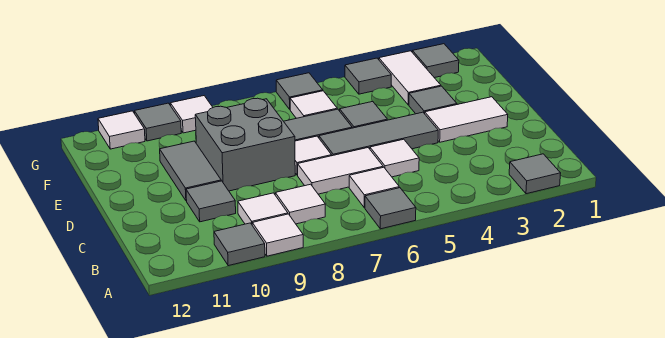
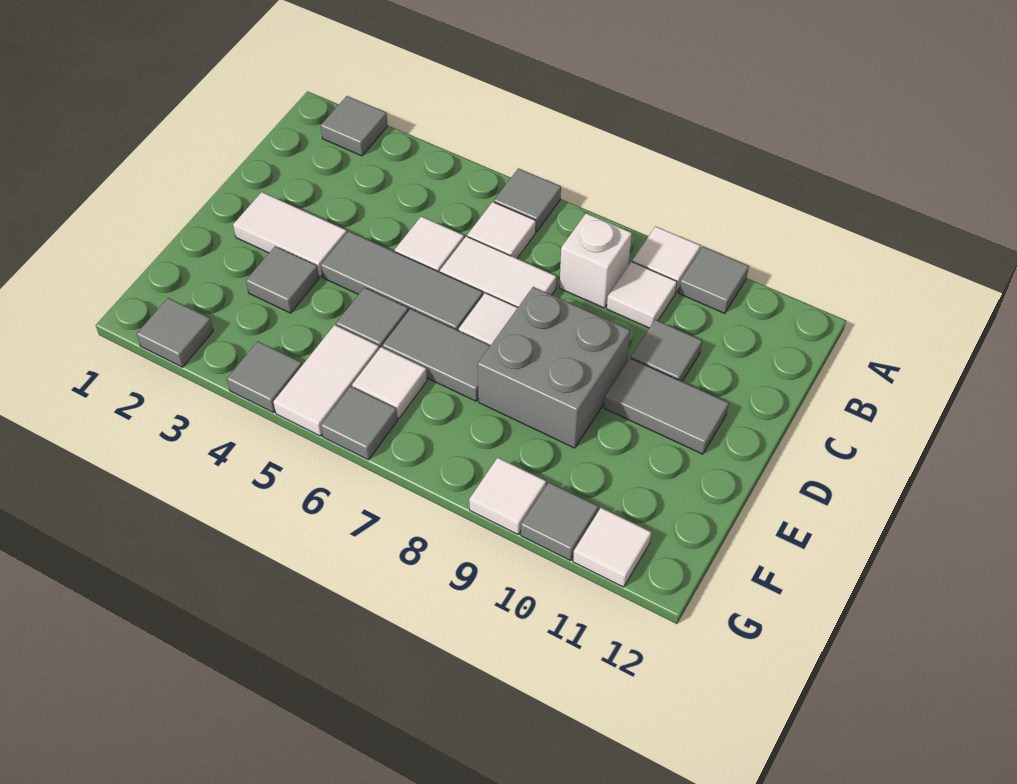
white 1x1 tile [275,184,325,224] -> white 1x1 brick [560,213,632,308]
grey 1x2 tile [160,141,221,201] -> grey 1x2 tile turned to [604,358,729,454]
white 1x2 tile [379,51,441,105] -> white 1x2 tile moved to [273,325,379,436]

